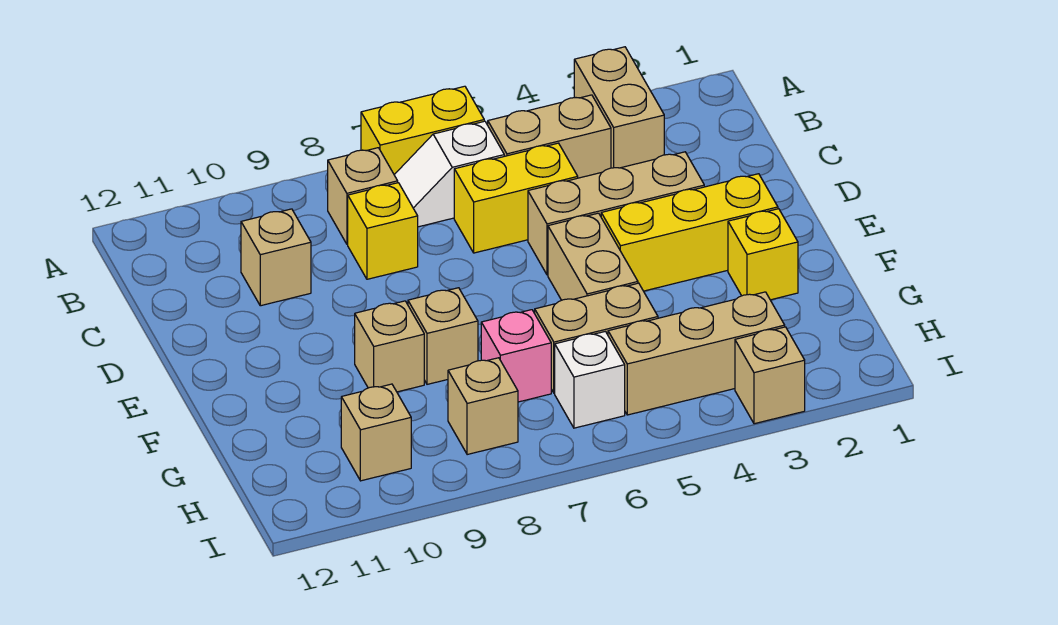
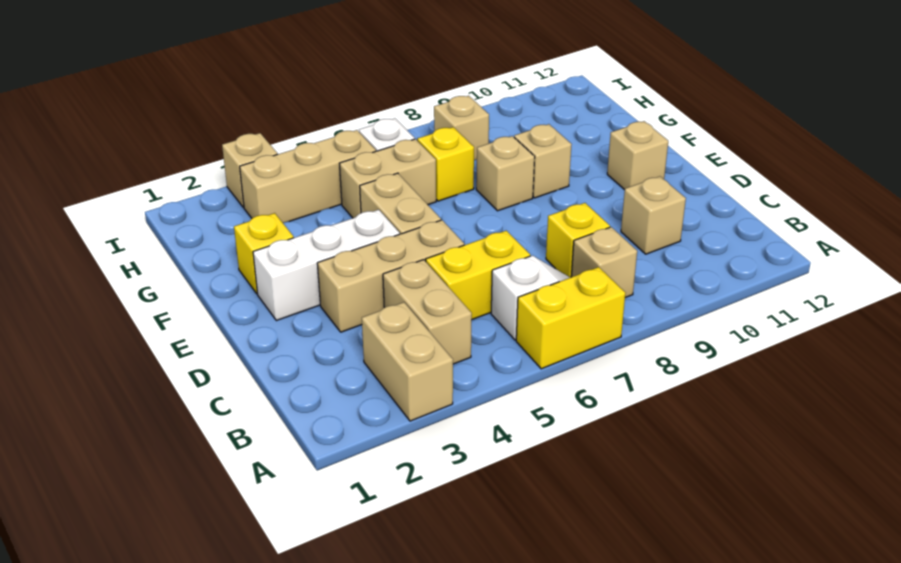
tan 1x2 brick [488,95,611,178] -> tan 1x2 brick turned to [383,260,472,364]
yellow 1x3 brick [601,174,778,291] -> white 1x3 brick [253,210,400,321]
pink 1x1 brick [481,310,551,402] -> yellow 1x1 brick [417,127,474,201]
tan 1x1 brick [341,384,411,481] -> tan 1x1 brick moved to [607,121,668,190]

